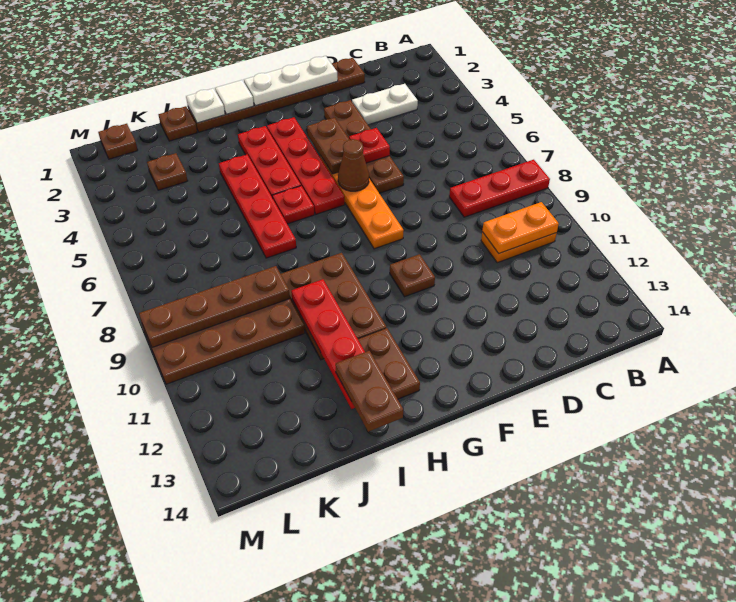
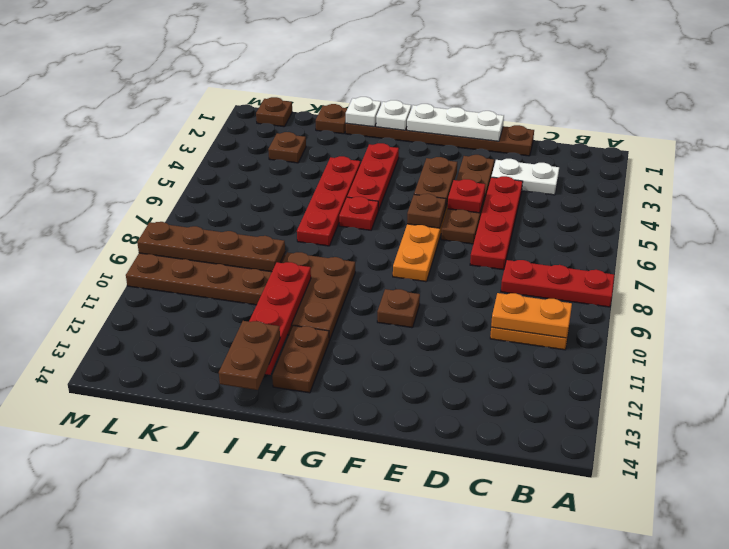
brown 1x1 cone [338,139,369,191] -> brown 1x1 plate [407,194,446,228]
red 1x4 plate [267,117,345,214] -> red 1x4 plate moved to [470,176,523,270]
white 1x1 tile [215,80,254,114] -> white 1x1 plate [376,100,411,130]

